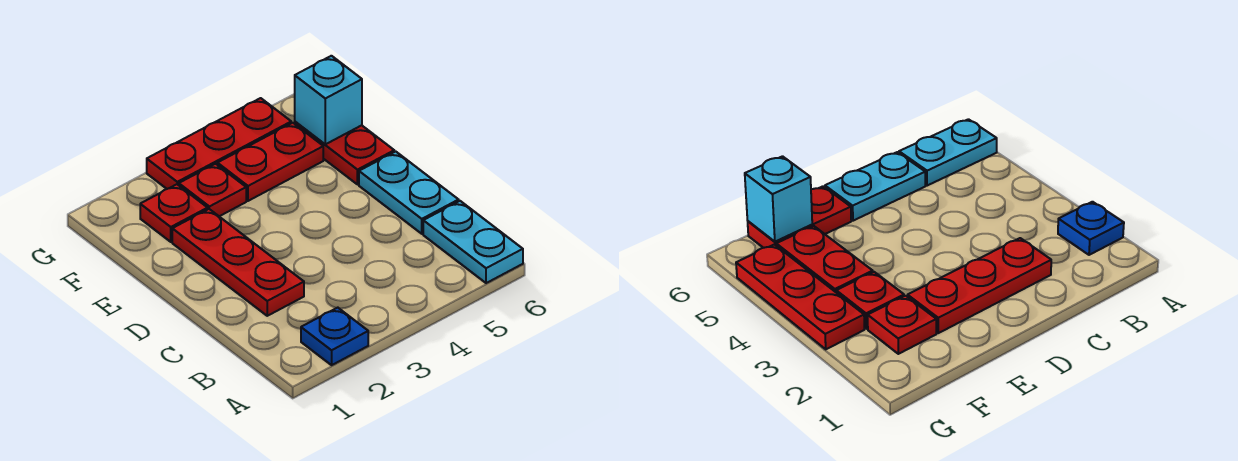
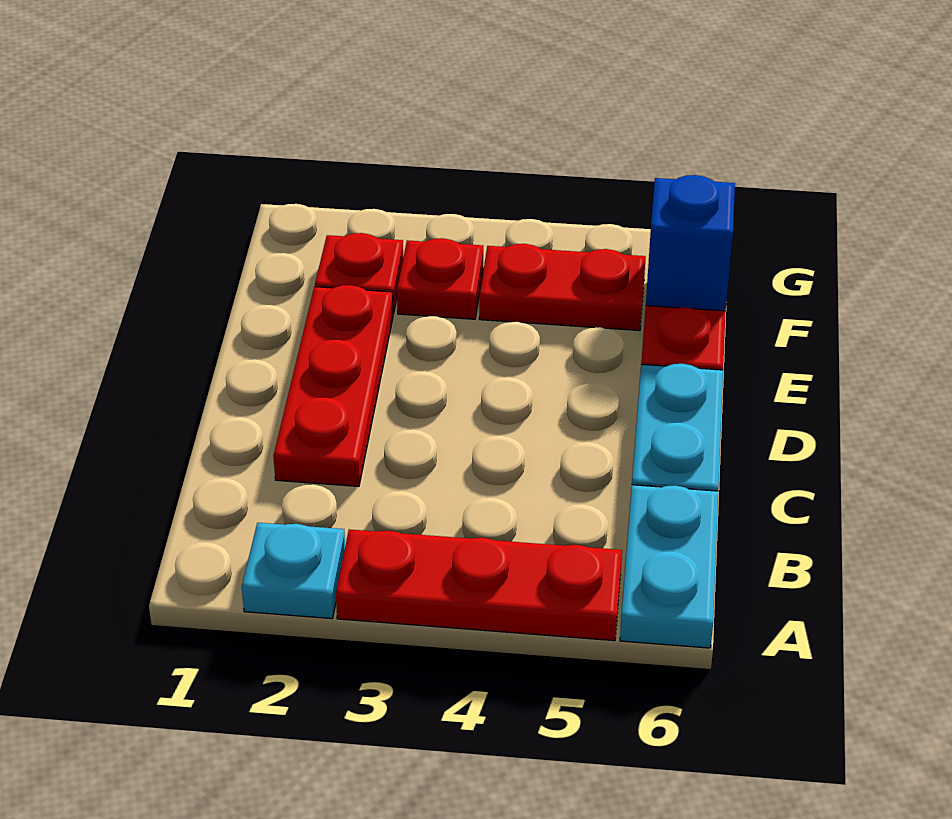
blue 1x1 plate [301,308,368,365] -> cyan 1x1 plate [242,523,345,619]
cyan 1x1 brick [295,56,362,144] -> blue 1x1 brick [646,175,735,311]
red 1x3 plate [147,98,291,189] -> red 1x3 plate moved to [336,529,622,641]

